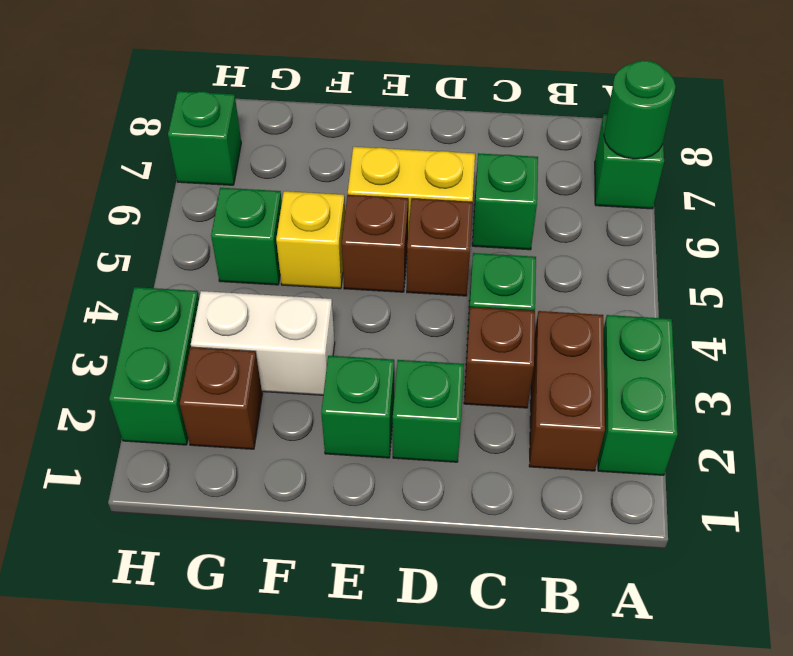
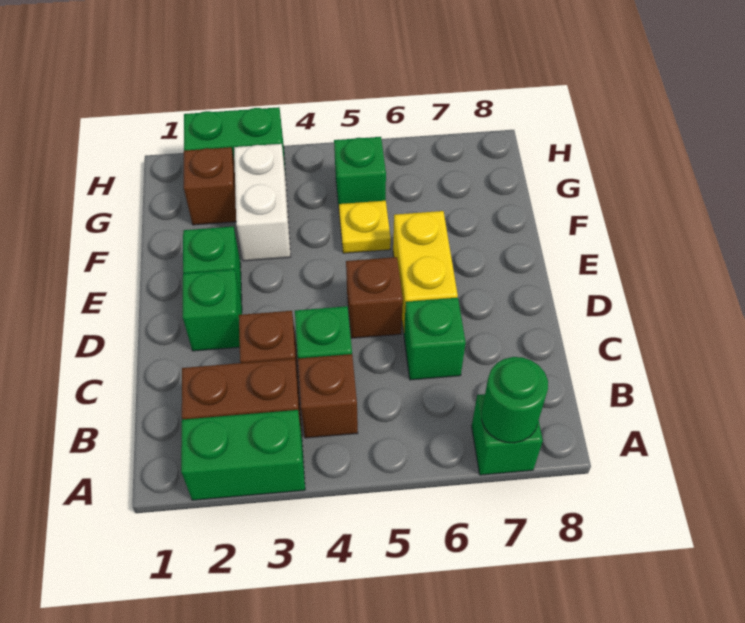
brown 1x1 brick [342,195,408,292] -> brown 1x1 brick moved to [298,354,358,438]
yellow 1x1 brick [276,191,345,289] -> yellow 1x1 plate [339,201,391,253]
green 1x1 brick [168,91,241,185] -> none

